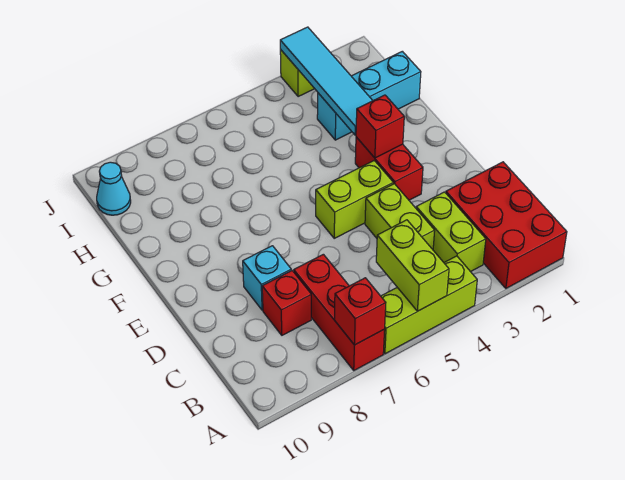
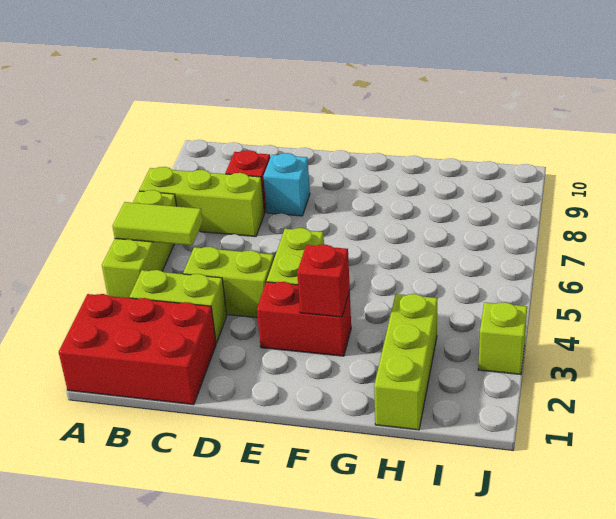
lime 1x2 brick [376,220,449,311] -> lime 1x2 tile [112,202,203,245]
red 1x3 brick [294,254,385,370] -> lime 1x3 brick [139,167,264,237]
red 1x1 brick [335,278,386,345] -> none
cyan 1x4 tile [280,27,373,135] -> none
cyan 1x3 brick [317,51,421,140] -> lime 1x3 brick [374,294,437,430]
cyan 1x1 cone [97,162,131,215] -> none

